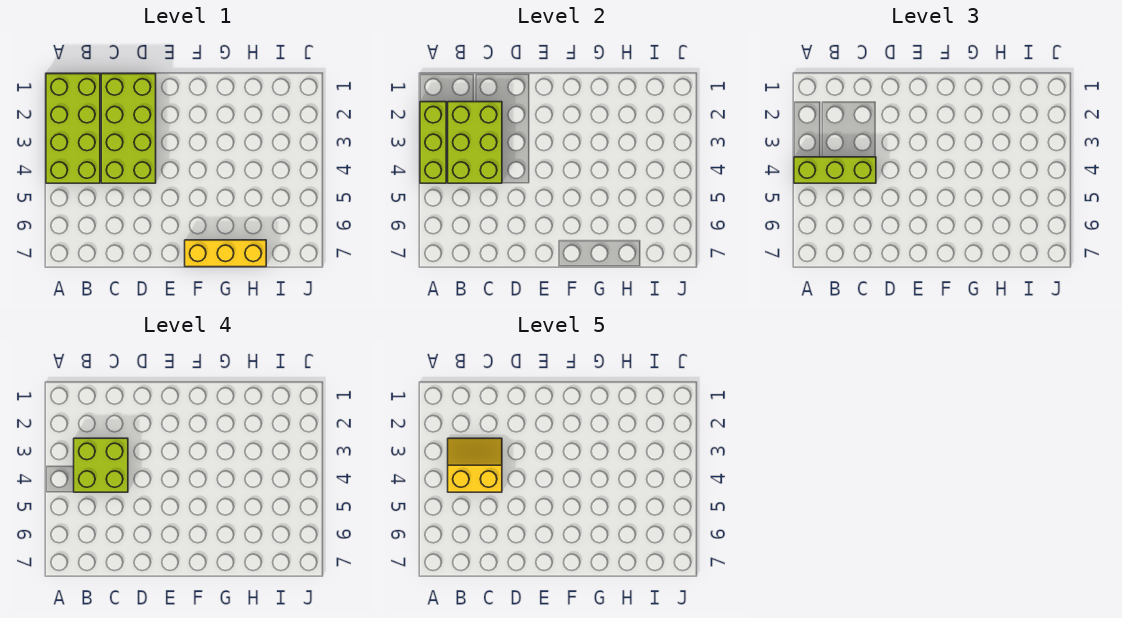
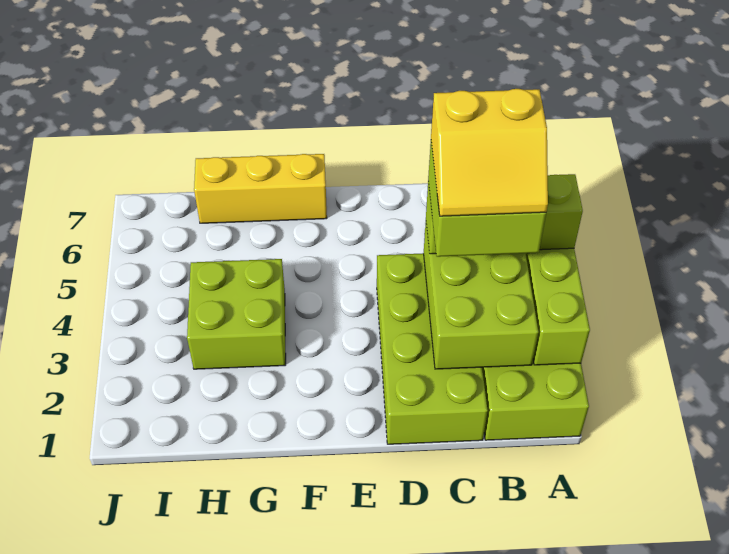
none -> lime 2x2 brick [187,259,286,369]

